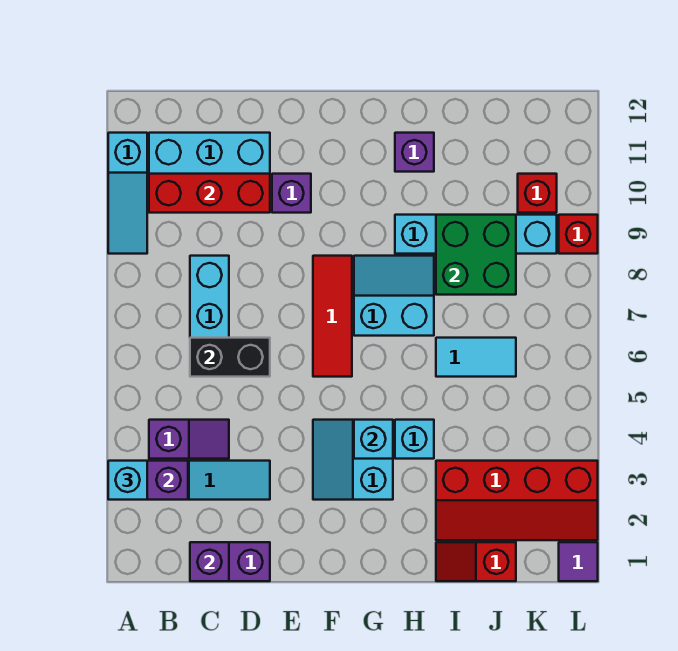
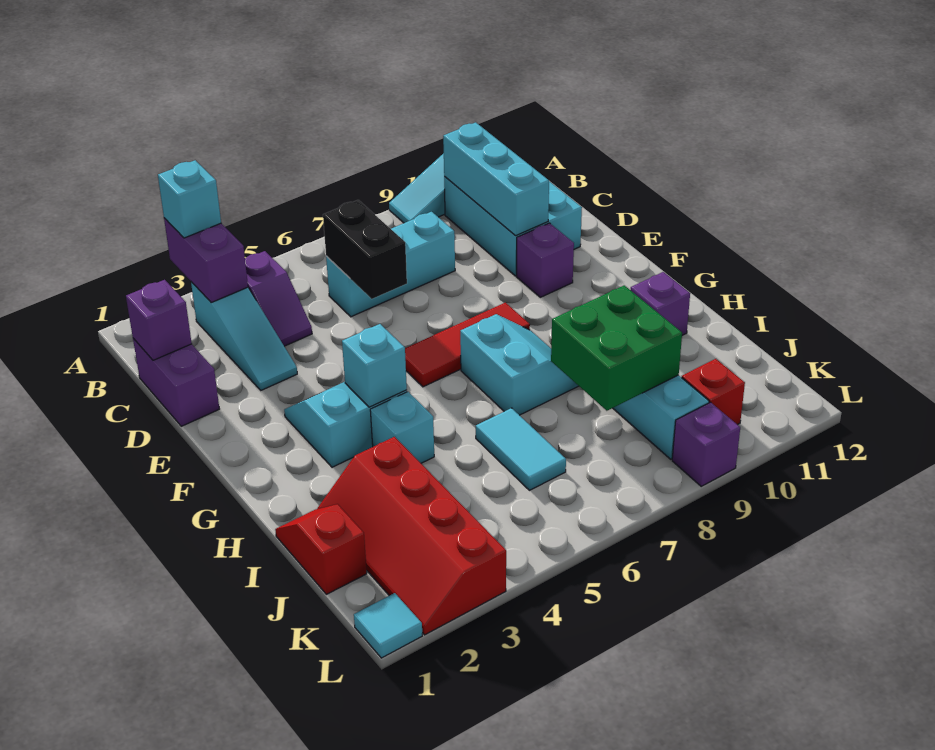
red 1x3 brick [149,174,270,213] -> cyan 1x3 brick [443,122,549,235]
purple 1x1 tile [559,542,598,581] -> cyan 1x1 tile [354,593,422,658]
red 1x1 brick [559,215,598,254] -> purple 1x1 brick [672,402,740,486]

